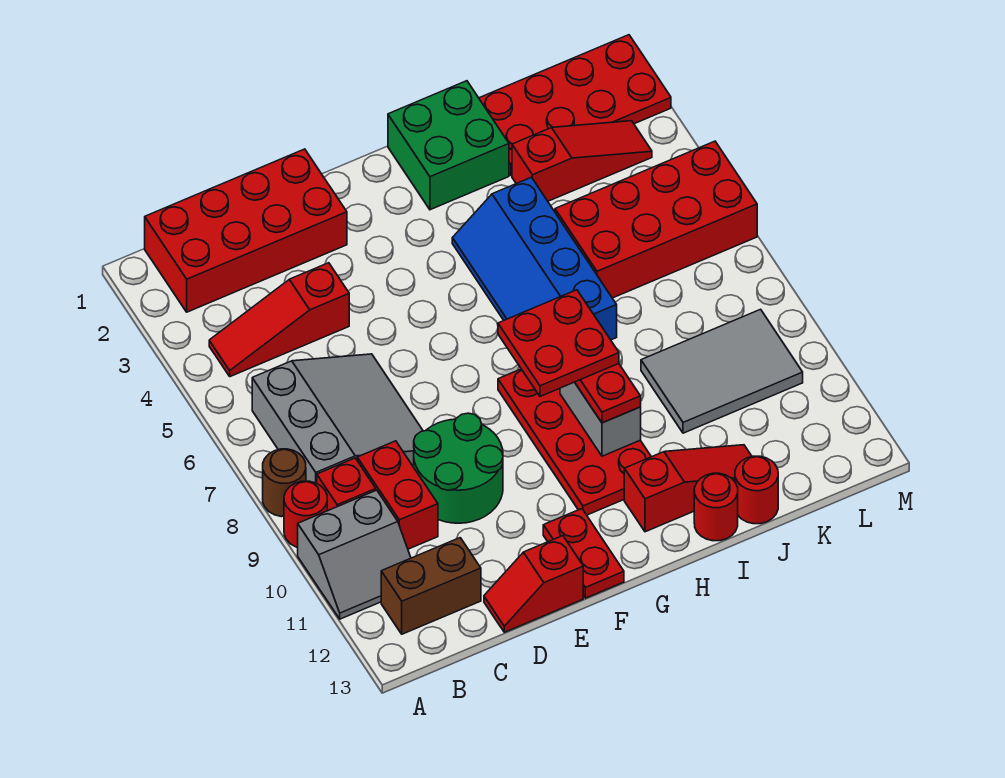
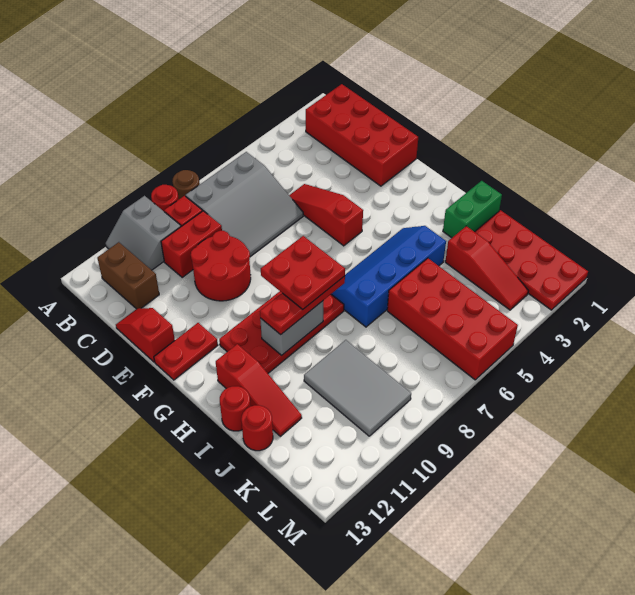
red 1x3 slope [209,263,349,377] -> red 1x3 slope moved to [289,184,363,246]
green 2x2 round brick [414,413,503,523] -> red 2x2 round brick [191,231,251,301]
green 2x2 brick [388,81,509,210] -> green 1x2 brick [443,181,502,238]

